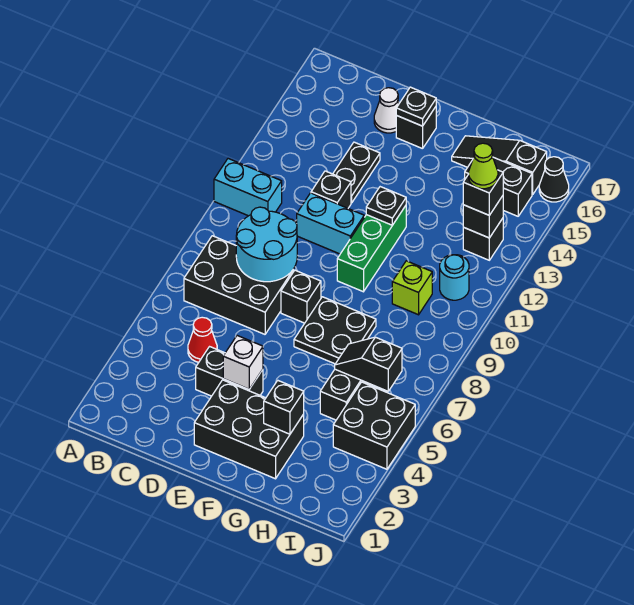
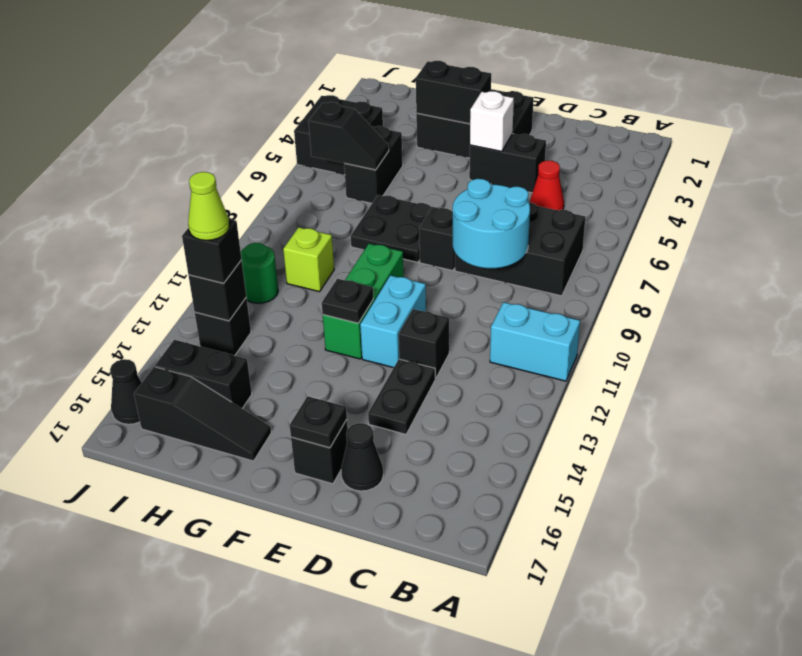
cyan 1x2 brick [297,193,364,254] -> cyan 1x2 brick turned to [360,275,426,368]
white 1x1 cone [374,88,399,133] -> black 1x1 cone [341,423,383,491]
black 1x1 brick [264,381,304,434] -> black 1x2 brick [416,61,491,124]
cyan 1x1 round brick [440,255,469,300] -> green 1x1 round brick [241,243,278,303]

